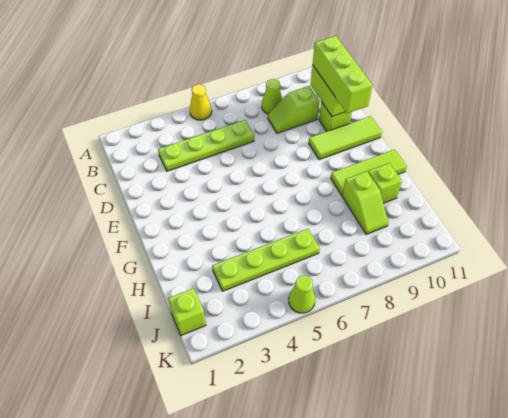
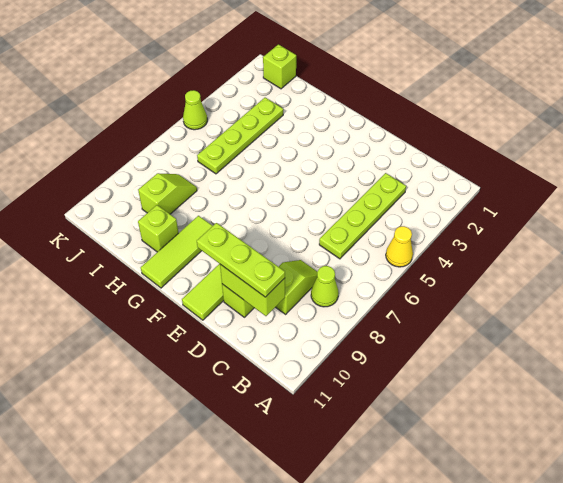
lime 1x3 brick [313,36,372,113] -> lime 1x3 plate [197,223,285,297]
lime 1x2 slope [342,171,388,234] -> lime 1x2 slope turned to [138,173,197,214]

